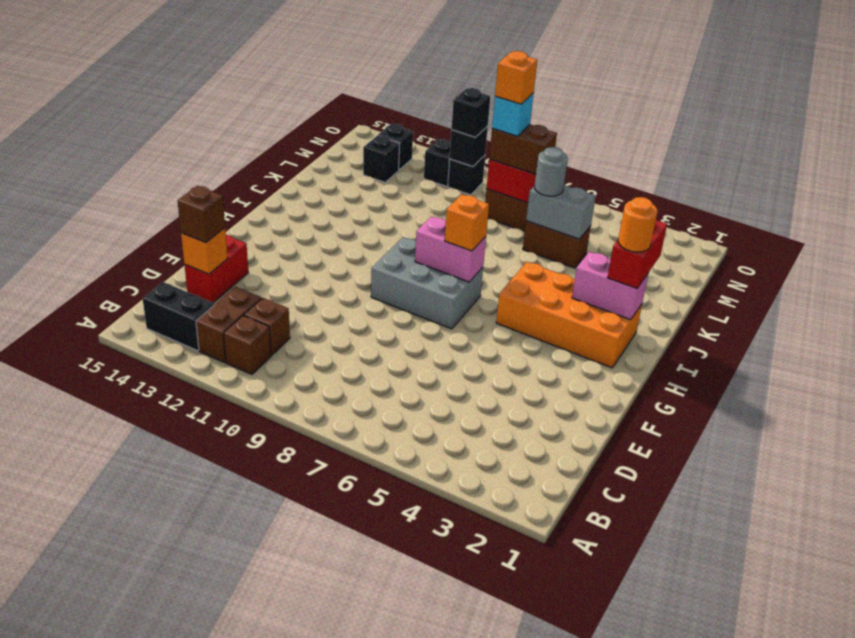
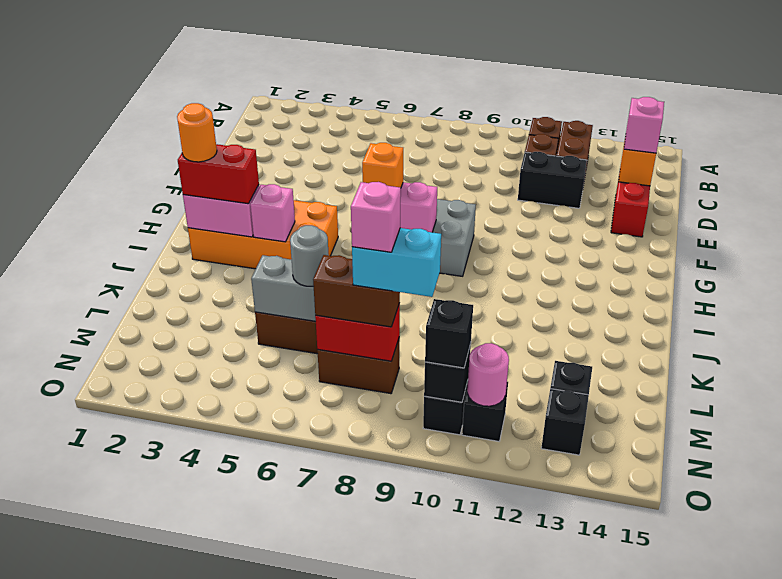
black 1x2 brick [143,282,214,351] -> black 1x2 brick moved to [518,152,587,208]
brown 1x1 brick [178,186,225,243] -> pink 1x1 brick [624,97,664,153]
red 1x2 brick [607,219,667,288] -> red 1x2 brick turned to [178,144,259,204]
none -> pink 1x1 brick [250,184,295,242]
cyan 1x1 brick [492,93,534,136] -> cyan 1x2 brick [352,228,441,297]
orange 1x1 brick [495,51,537,104] -> pink 1x1 brick [351,182,401,252]
none -> pink 1x1 round brick [467,343,509,406]

